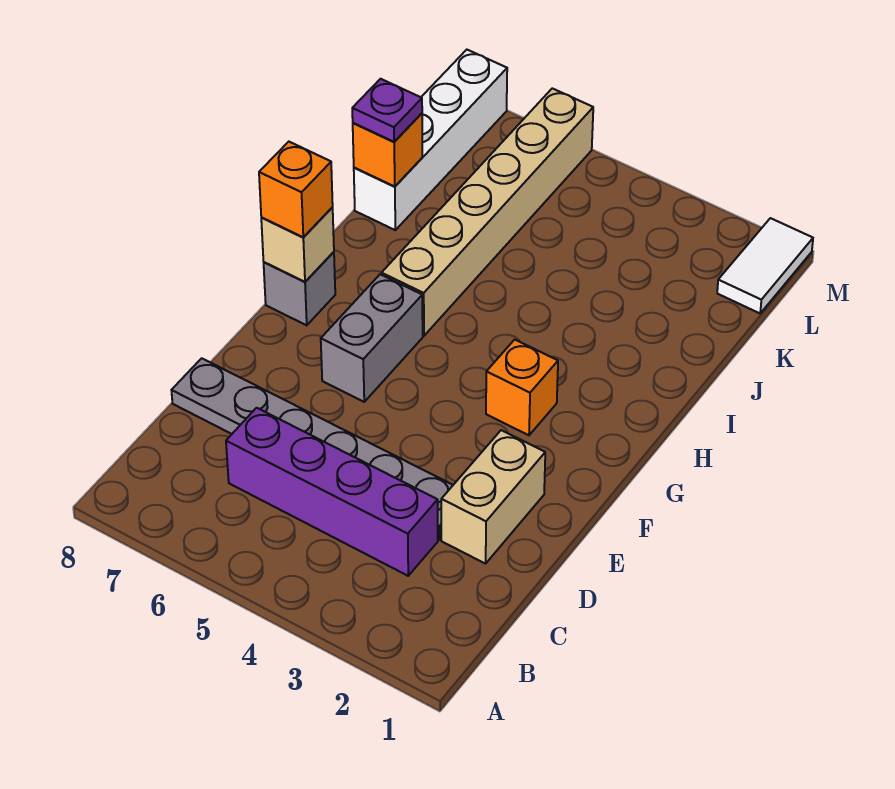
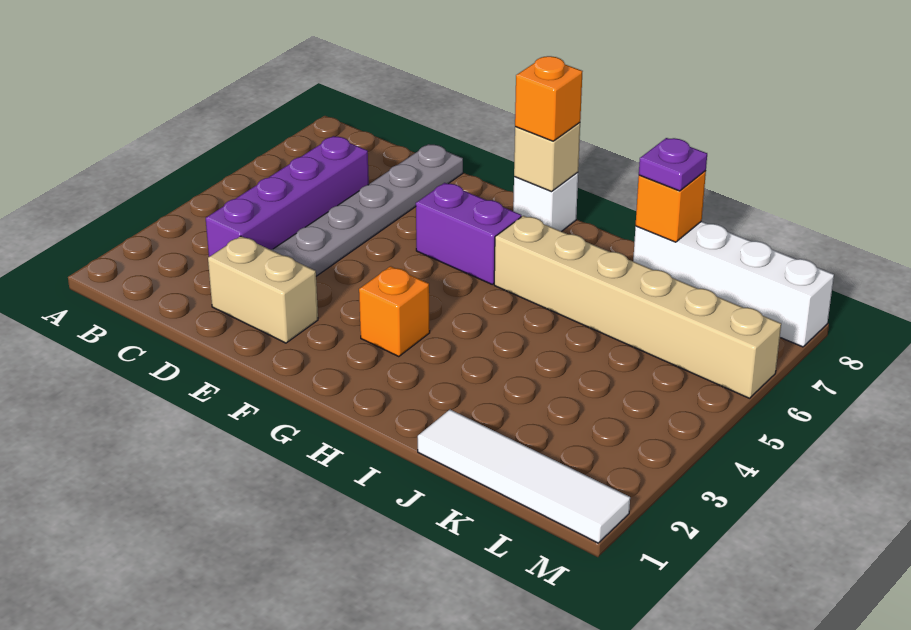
grey 1x2 brick [321,274,423,402] -> purple 1x2 brick [416,183,521,284]
grey 1x1 brick [264,252,335,325] -> white 1x1 brick [513,172,578,231]
white 1x2 tile [717,218,813,313] -> white 1x4 tile [418,410,630,543]

